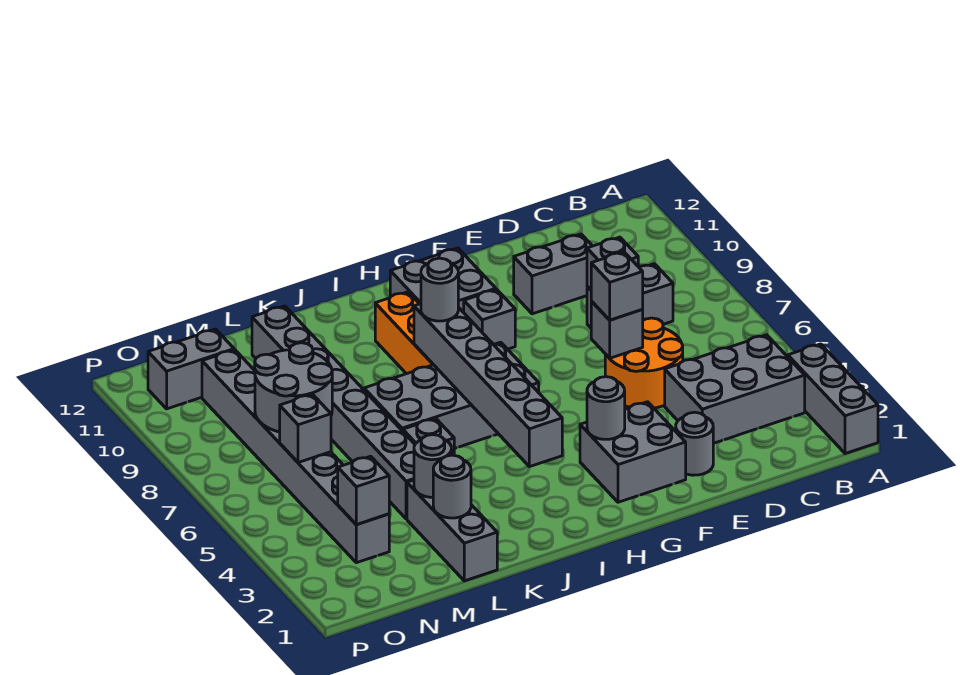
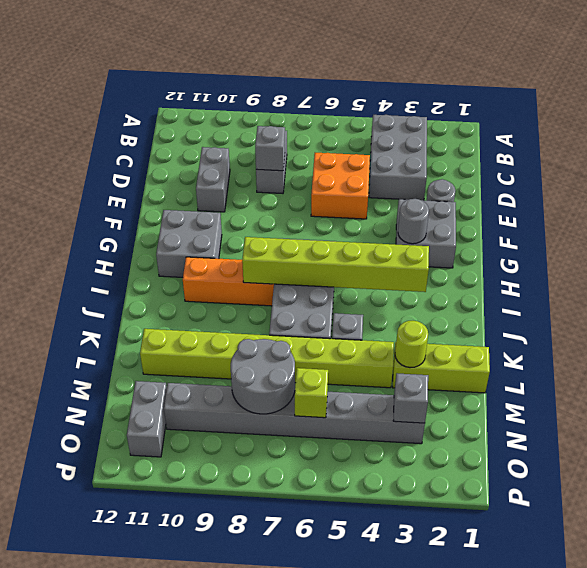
grey 1x3 brick [788,344,878,454] -> none
orange 2x2 round brick [605,318,683,408] -> orange 2x2 brick [311,153,370,219]
grey 1x1 brick [591,301,643,358] -> none
grey 1x1 brick [591,252,643,320] -> none
grey 1x1 brick [464,289,515,349] -> none
grey 1x6 brick [414,304,562,467] -> lime 1x6 brick [242,237,429,292]
grey 1x1 round brick [421,258,458,321] -> none
grey 1x3 brick [407,480,497,581] -> lime 1x3 brick [393,342,490,393]
grey 1x1 round brick [433,455,471,518] -> none
grey 1x1 round brick [414,435,452,497] -> lime 1x1 round brick [395,321,428,368]
grey 1x8 brick [252,306,415,519] -> lime 1x8 brick [140,329,394,388]
grey 1x1 brick [280,394,331,463] -> lime 1x1 brick [295,368,328,418]

